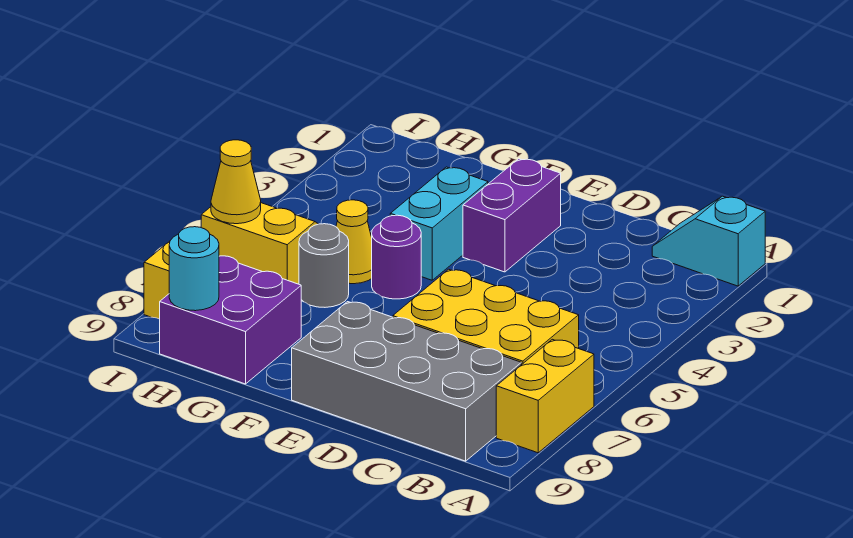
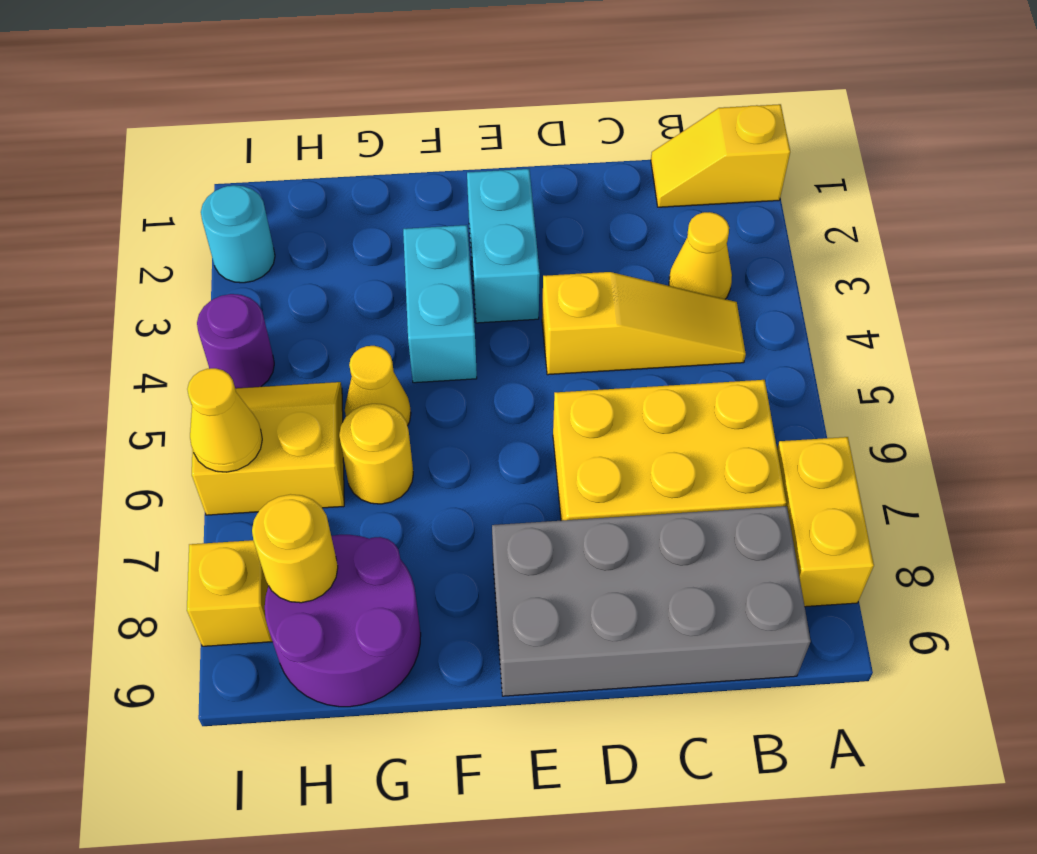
cyan 1x2 slope [652,196,765,286] -> yellow 1x2 slope [651,104,790,207]
none -> yellow 1x1 cone [669,212,732,299]
none -> yellow 1x3 slope [542,272,746,375]
purple 1x2 brick [463,159,561,272] -> cyan 1x2 brick [467,169,540,323]
purple 1x1 round brick [372,215,421,299] -> purple 1x1 round brick moved to [197,294,274,388]
grey 1x1 round brick [299,224,349,307] -> yellow 1x1 round brick [339,404,413,504]
purple 2x2 brick [160,256,301,384] -> purple 2x2 round brick [265,535,421,707]
none -> yellow 1x1 round brick [252,494,338,603]
cyan 1x1 round brick [169,227,219,311] -> cyan 1x1 round brick moved to [201,185,275,283]

